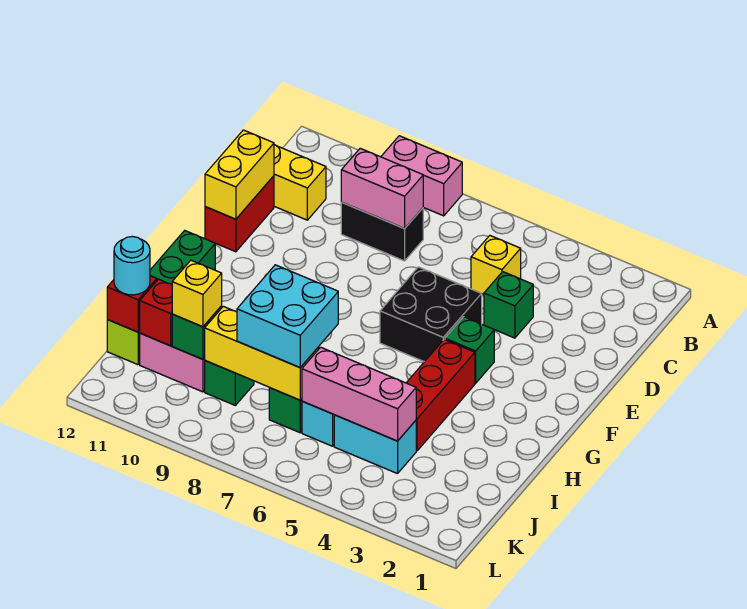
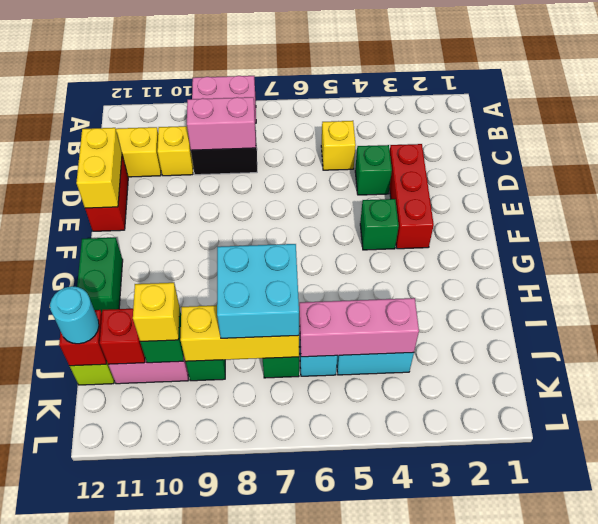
none -> yellow 1x1 brick [157,126,193,176]
black 2x2 brick [380,267,482,362] -> none
red 1x3 brick [407,339,475,451] -> red 1x3 brick moved to [389,144,434,249]

